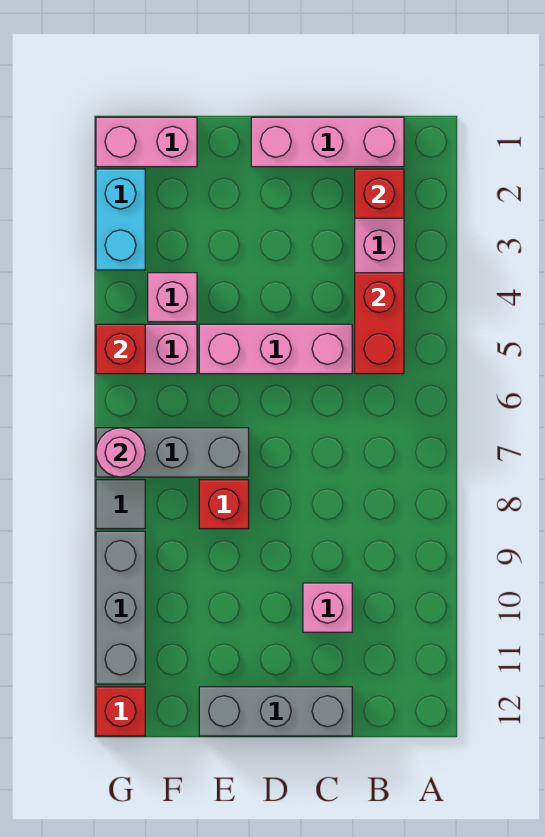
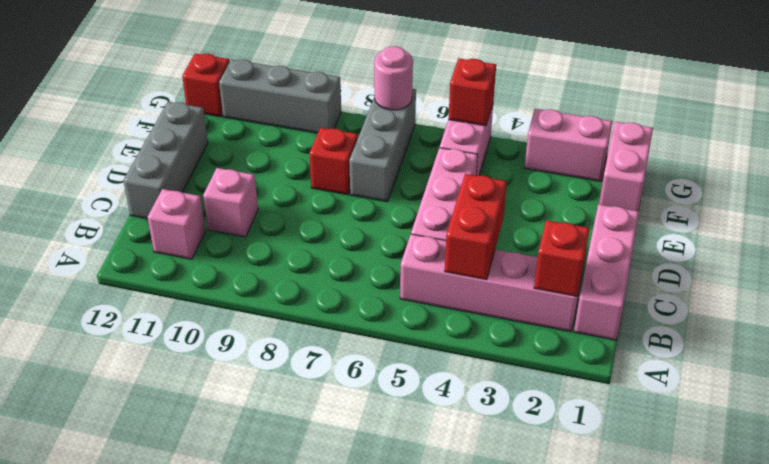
red 1x2 brick [355,273,404,374] -> red 1x2 brick turned to [445,174,507,280]
pink 1x1 brick [148,273,197,322] -> pink 1x1 brick moved to [148,189,205,259]
cyan 1x2 brick [96,169,145,270] -> pink 1x2 brick [524,109,612,181]
grey 1x1 tile [96,480,145,529] -> none

